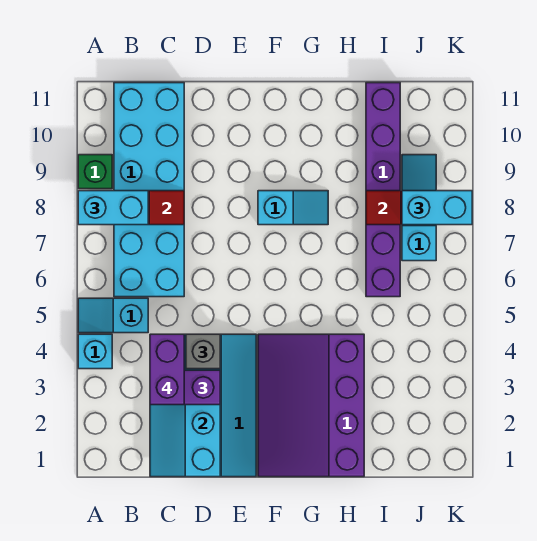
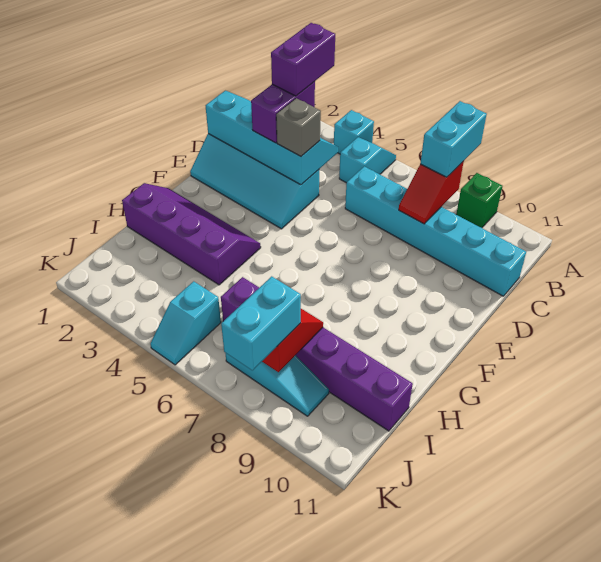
cyan 2x6 brick [114,83,184,297] -> cyan 1x6 brick [345,166,526,296]
purple 1x2 brick [150,334,184,405] -> purple 1x2 brick turned to [271,23,335,96]
purple 3x4 slope [258,334,364,477] -> purple 2x4 slope [122,183,261,285]
cyan 1x2 slope [258,191,328,225] -> cyan 1x2 slope moved to [150,281,221,365]

